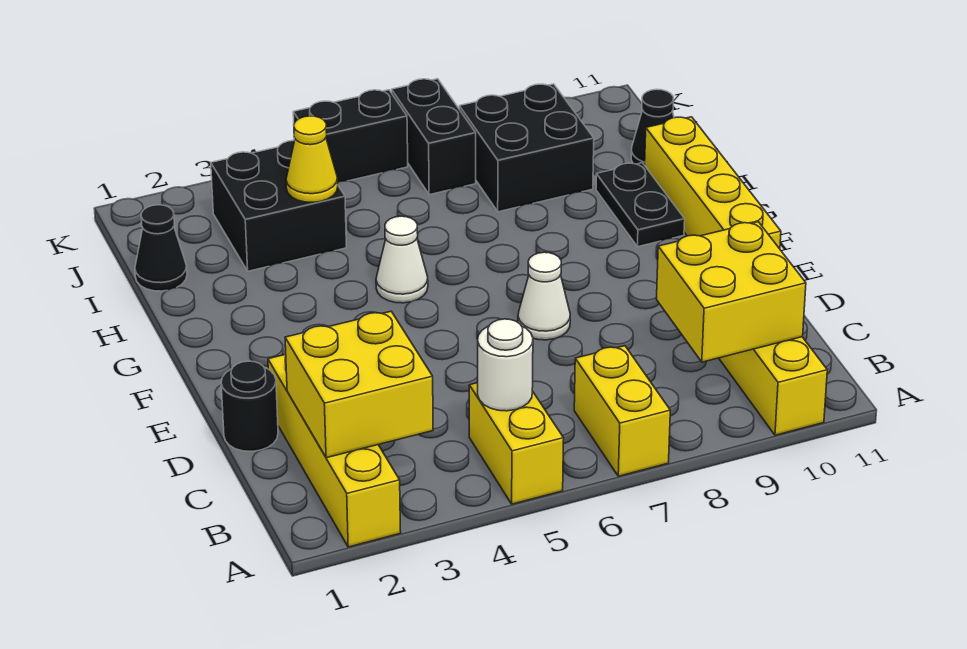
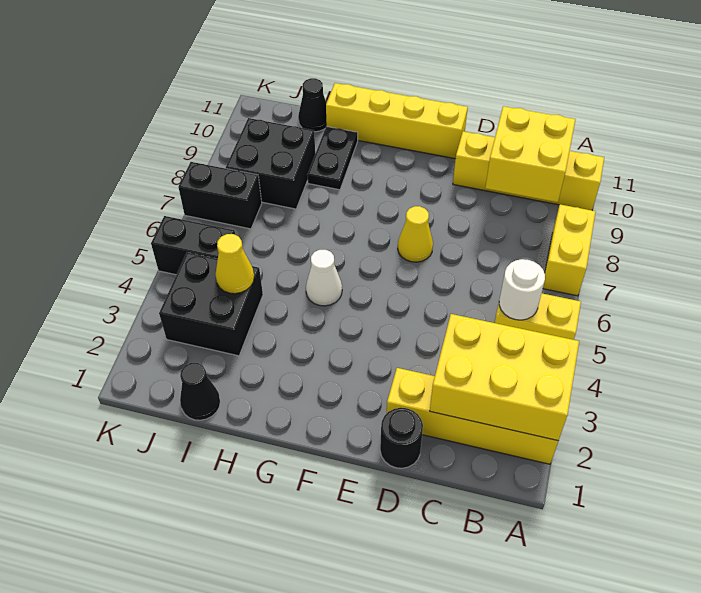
yellow 1x2 brick [574,346,670,476] -> yellow 1x2 brick turned to [543,204,596,296]
yellow 2x2 brick [285,311,433,458] -> yellow 2x3 brick [430,314,579,441]
white 1x1 cone [518,252,570,340] -> yellow 1x1 cone [398,206,433,262]
black 1x2 plate [596,163,685,247] -> black 1x2 plate turned to [307,126,358,190]
black 1x2 brick [293,90,408,182] -> black 1x2 brick turned to [151,216,235,275]

